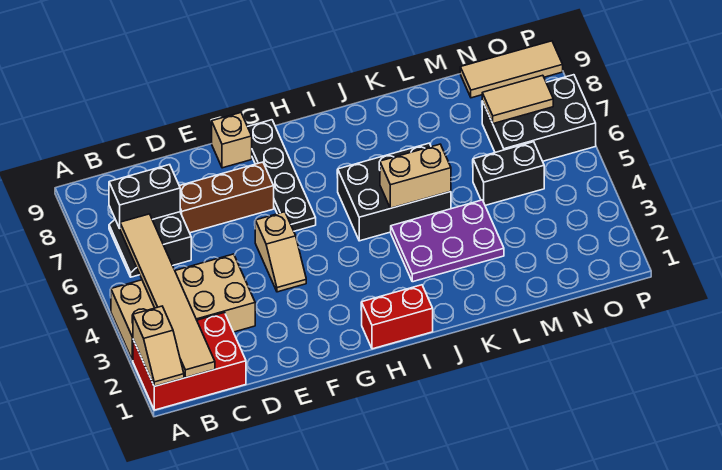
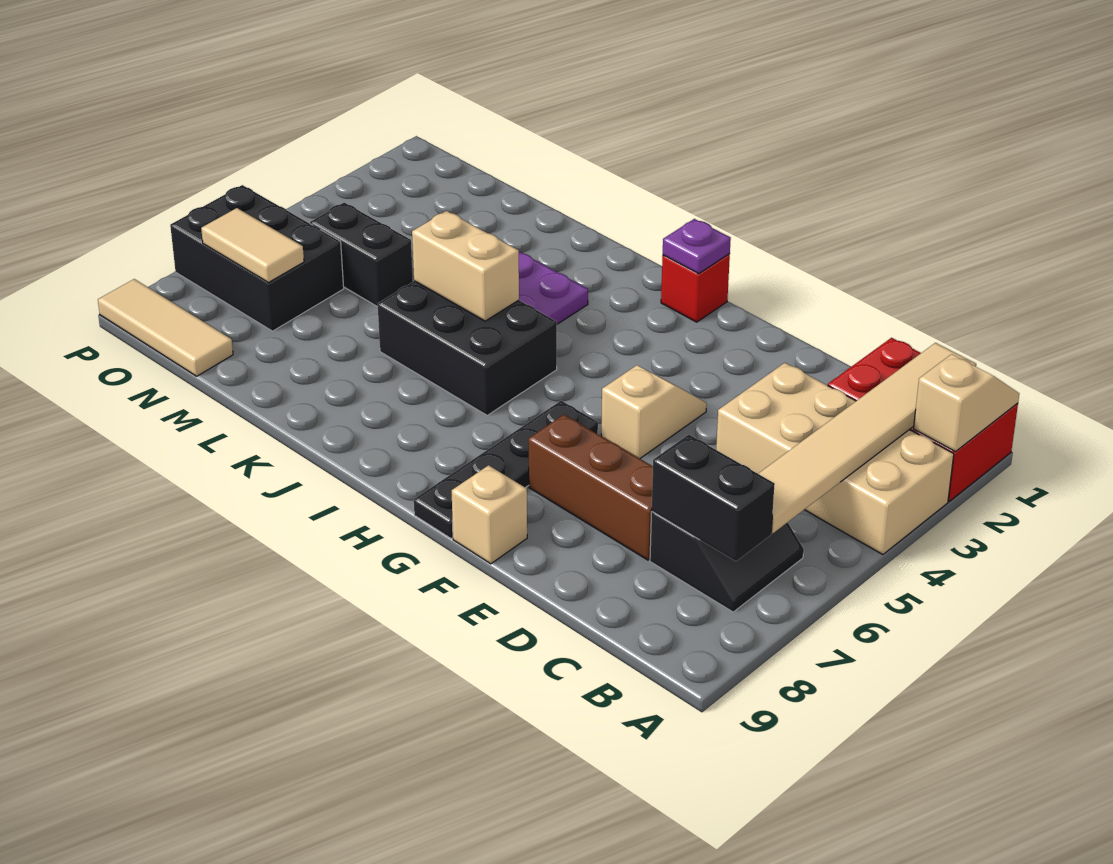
red 1x2 brick [362,285,433,349] -> red 1x1 brick [661,254,730,322]
none -> purple 1x1 plate [663,219,731,273]

